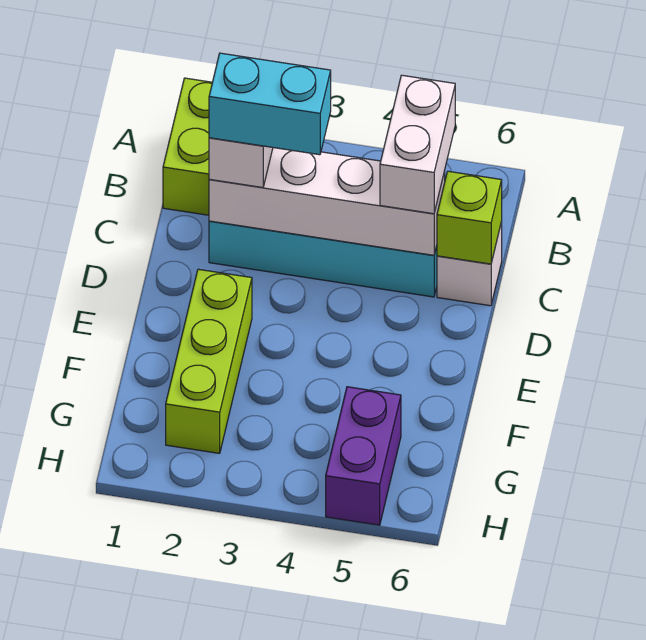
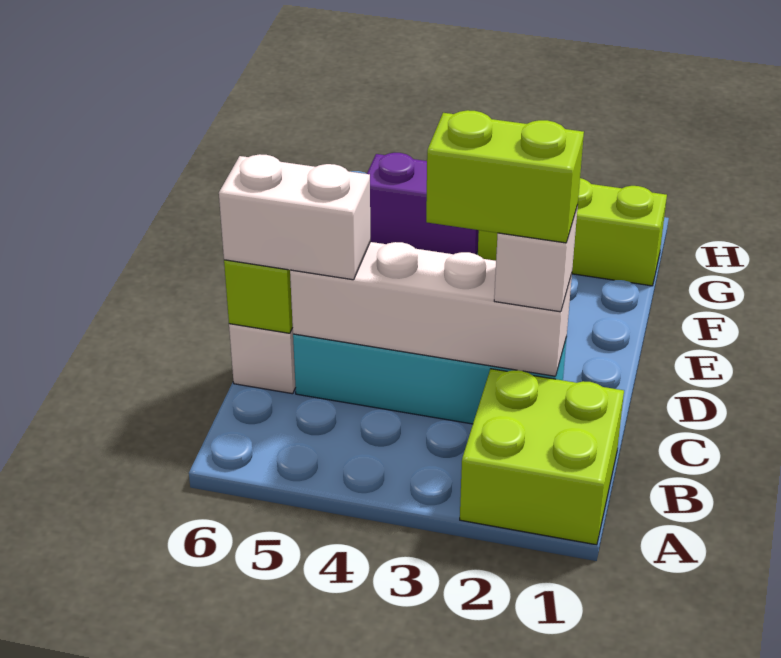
white 1x2 brick [380,75,455,214] -> white 1x2 brick turned to [219,154,370,280]
cyan 1x2 brick [209,53,331,155] -> lime 1x2 brick [426,110,584,243]
lime 1x3 brick [166,269,252,453] -> lime 1x3 brick turned to [478,178,667,286]
purple 1x2 brick [326,387,401,525] -> purple 1x2 brick turned to [367,153,479,254]

